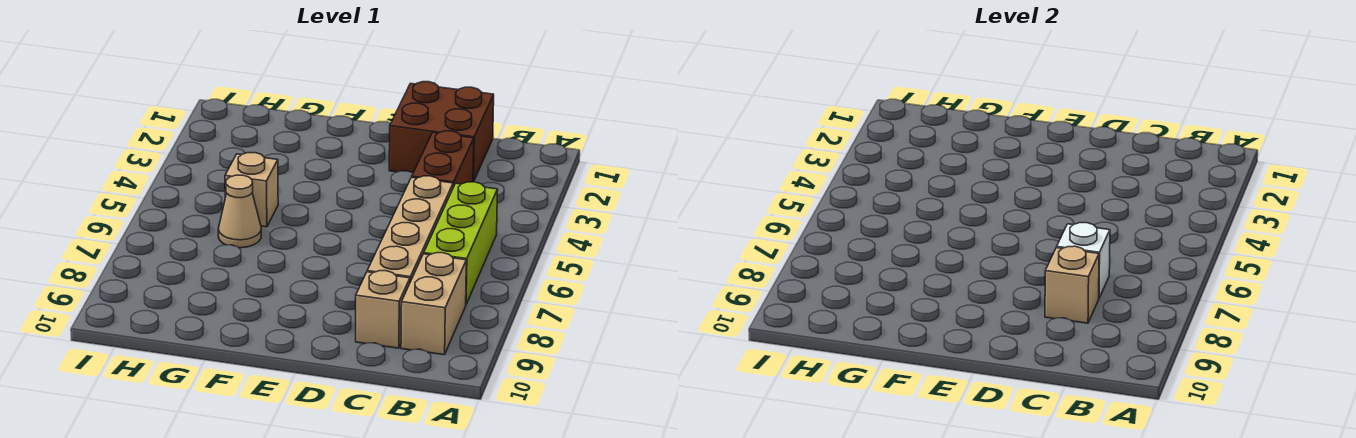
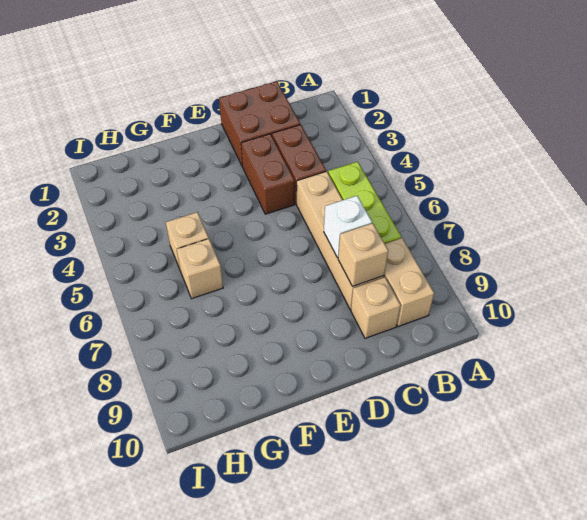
none -> brown 1x2 brick [241,134,295,214]
tan 1x1 cone [218,175,262,248] -> tan 1x1 brick [177,239,223,299]

